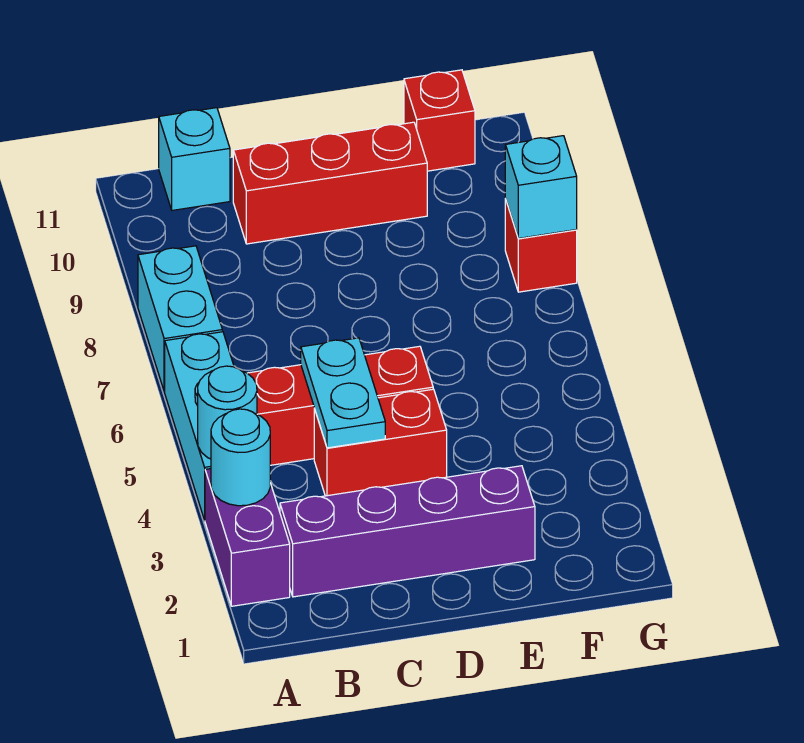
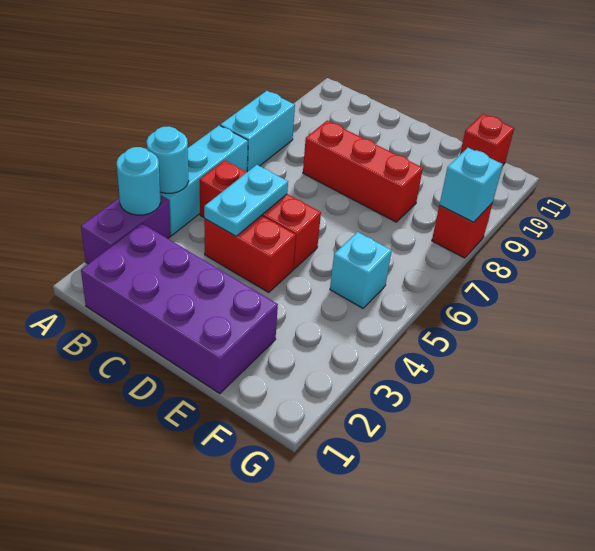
purple 1x4 brick [280,466,535,597] -> purple 2x4 brick [81,224,278,394]
cyan 1x1 brick [159,108,230,210] -> cyan 1x1 brick moved to [330,232,392,308]
red 1x3 brick [233,122,427,244] -> red 1x3 brick moved to [303,121,423,222]

